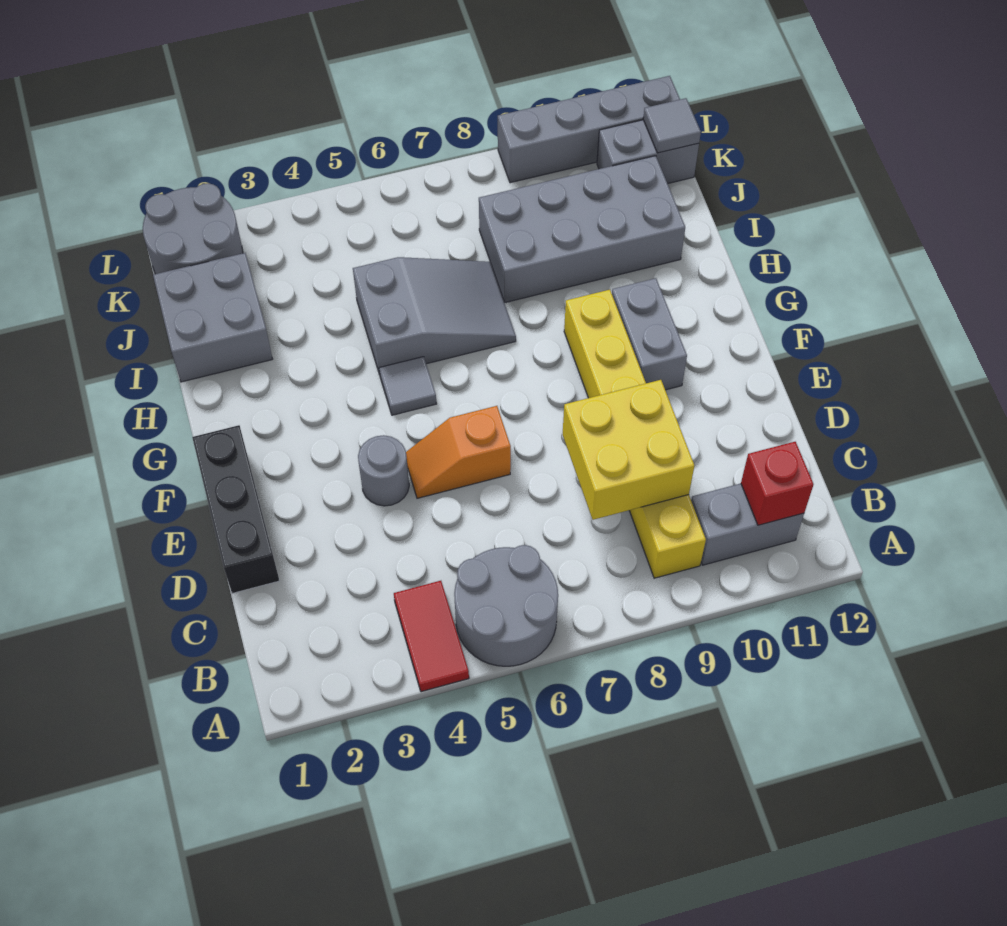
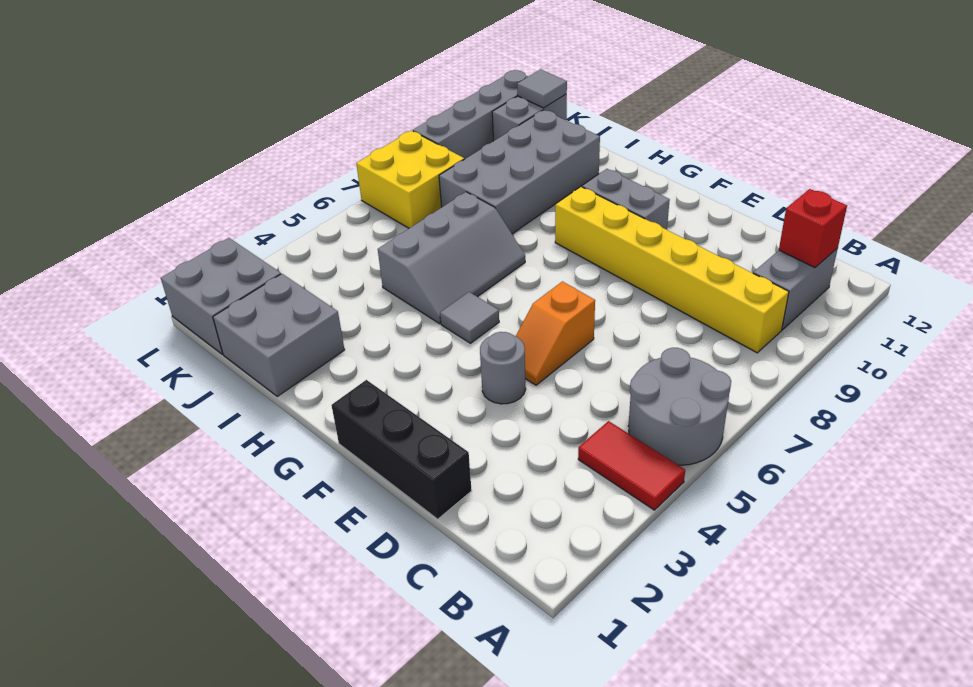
yellow 2x2 brick [563,380,694,520] -> yellow 2x2 brick moved to [356,131,464,228]
grey 2x3 slope [353,257,516,375] -> grey 2x3 slope turned to [378,192,525,324]
grey 2x2 round brick [143,183,243,274] -> grey 2x2 brick [161,238,281,354]

